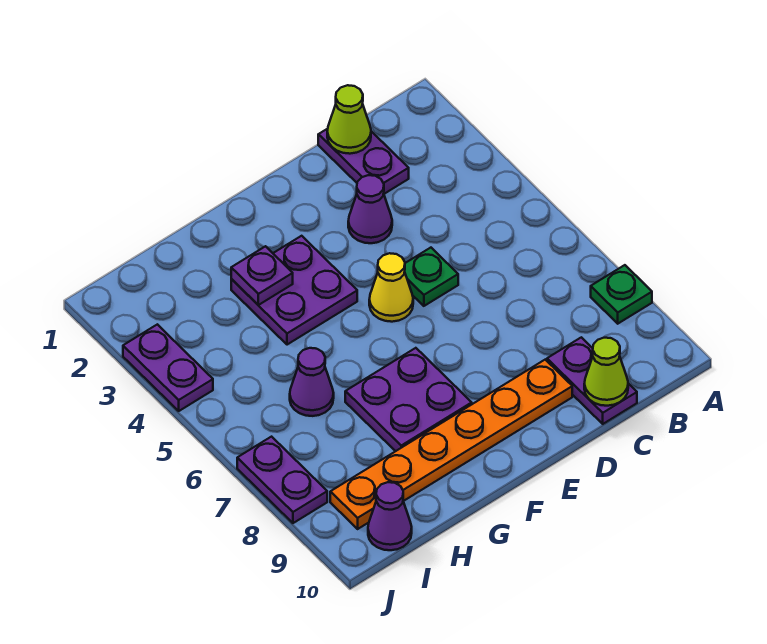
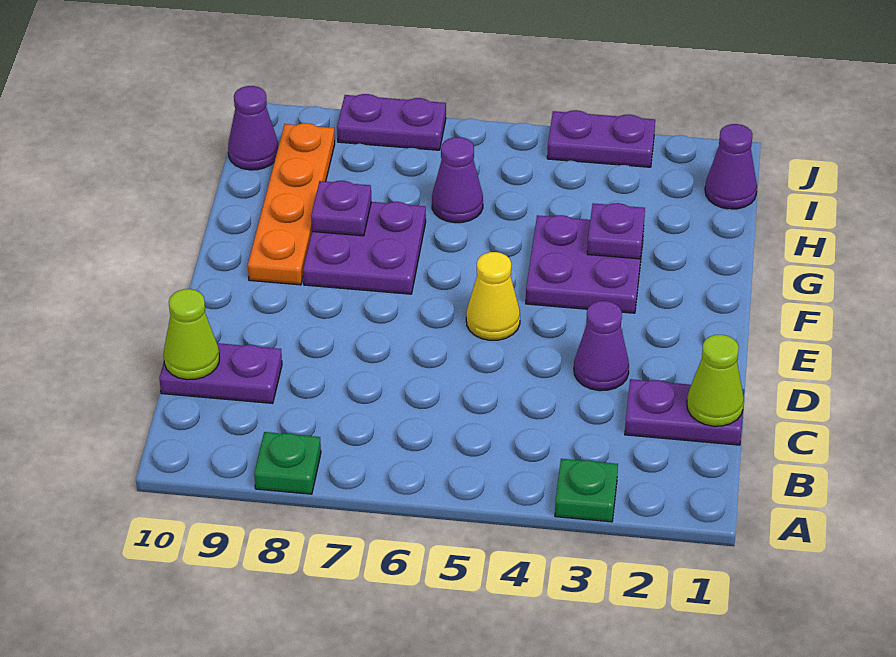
green 1x1 plate [405,248,458,306] -> green 1x1 plate moved to [555,459,618,522]
orange 1x6 plate [330,360,572,529] -> orange 1x4 plate [248,123,335,285]
none -> purple 1x1 plate [311,181,371,236]
none -> purple 1x1 cone [705,124,757,209]

